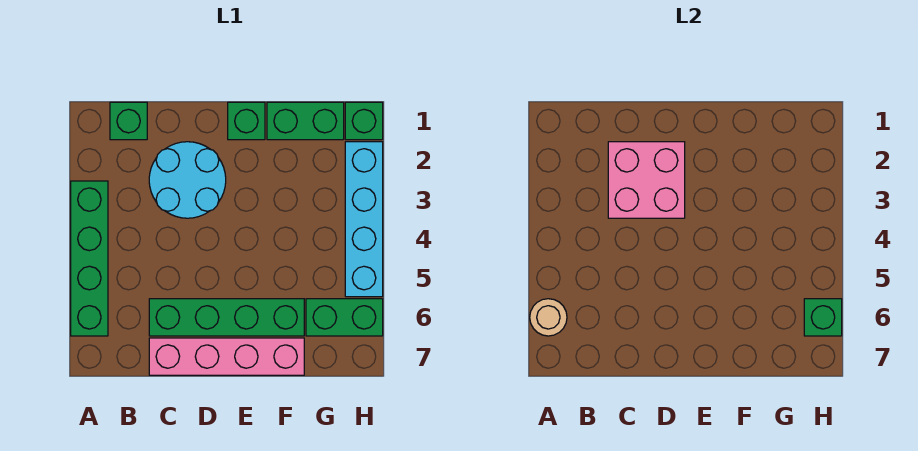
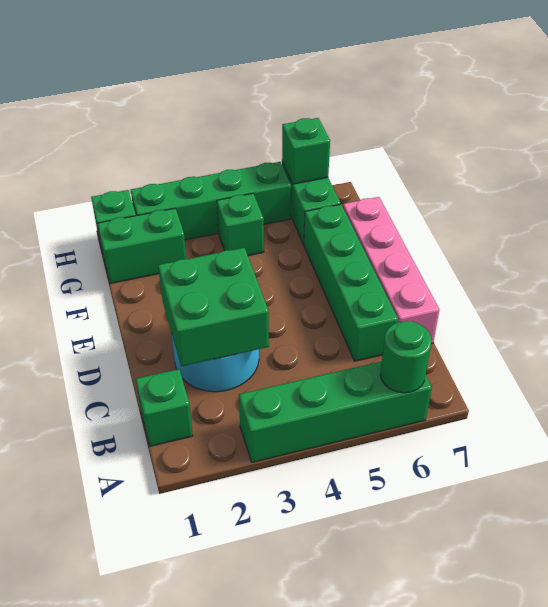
tan 1x1 round brick [530,299,567,336] -> green 1x1 round brick [380,321,432,393]
pink 2x2 brick [608,142,685,218] -> green 2x2 brick [158,248,269,366]
green 1x1 brick [228,102,265,140] -> green 1x1 brick moved to [217,193,264,256]
green 1x2 brick [267,102,344,140] -> green 1x2 brick turned to [98,208,186,284]
cyan 1x4 brick [345,142,383,297] -> green 1x4 brick [131,162,291,240]

